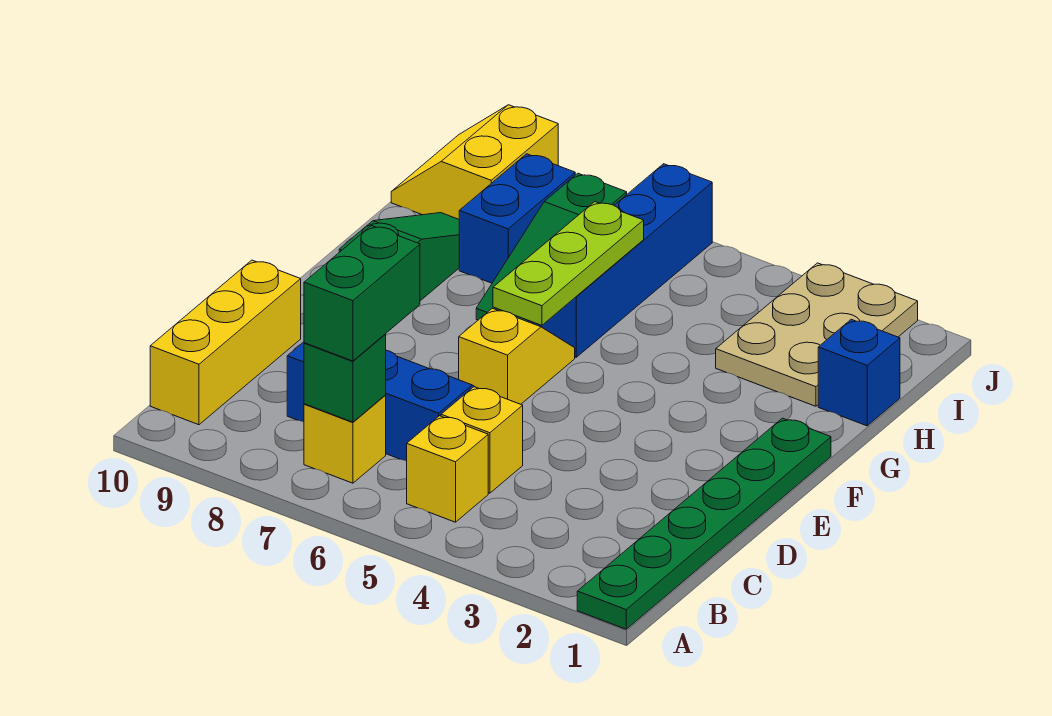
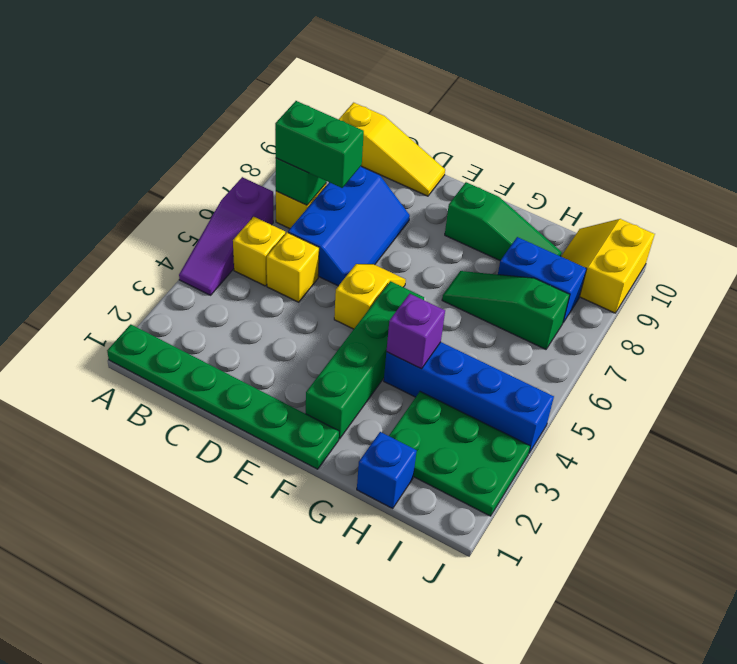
none -> purple 1x3 slope [179,177,273,295]
yellow 1x3 brick [150,260,301,425] -> yellow 1x3 slope [339,103,445,196]
yellow 1x2 slope [459,308,575,404] -> yellow 1x2 slope turned to [334,264,406,329]
none -> green 1x4 brick [306,281,424,439]
lime 1x3 plate [493,202,644,325] -> none
none -> purple 1x1 brick [387,293,445,369]
blue 1x4 brick [528,164,712,357] -> blue 1x4 brick moved to [384,342,554,453]
tan 2x3 plate [716,263,918,406] -> green 2x3 plate [389,392,530,516]
yellow 2x2 slope [391,105,558,219] -> yellow 2x2 slope turned to [561,219,655,313]

